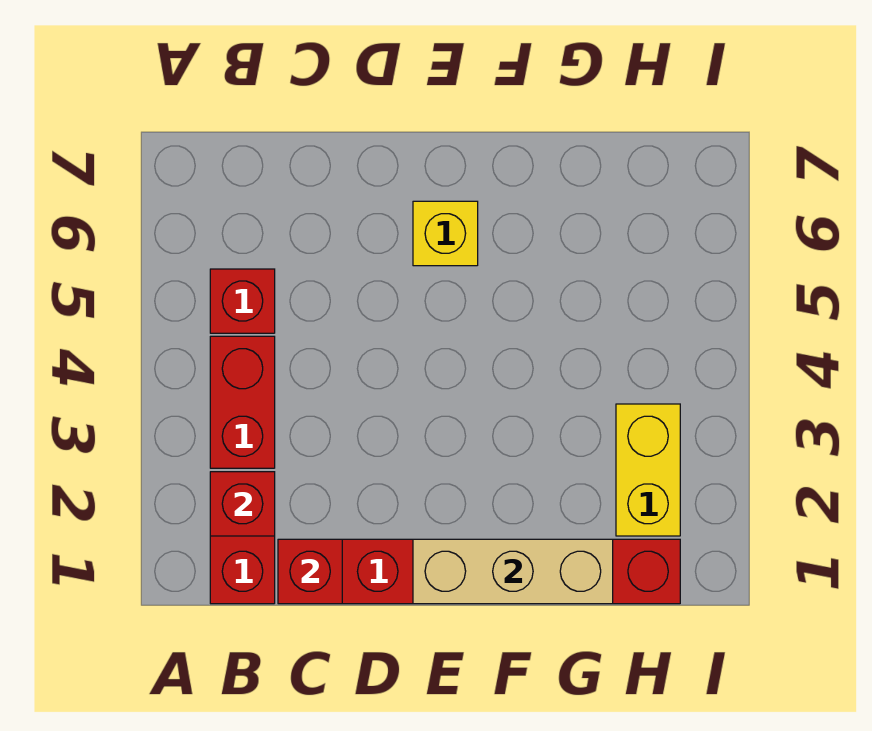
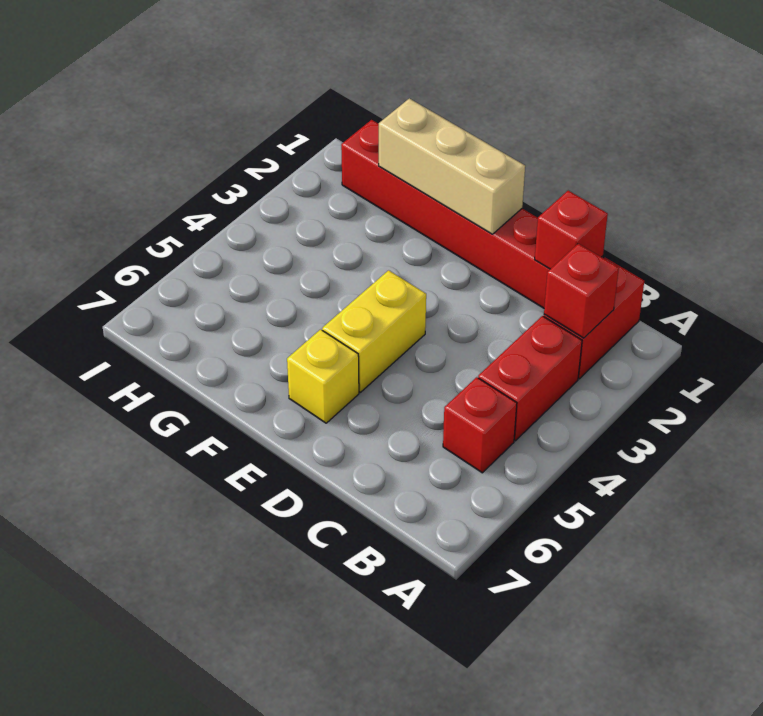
yellow 1x2 brick [616,404,680,536] -> yellow 1x2 brick moved to [322,270,426,392]

